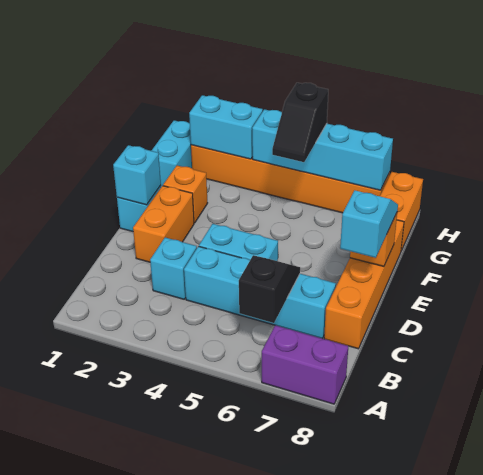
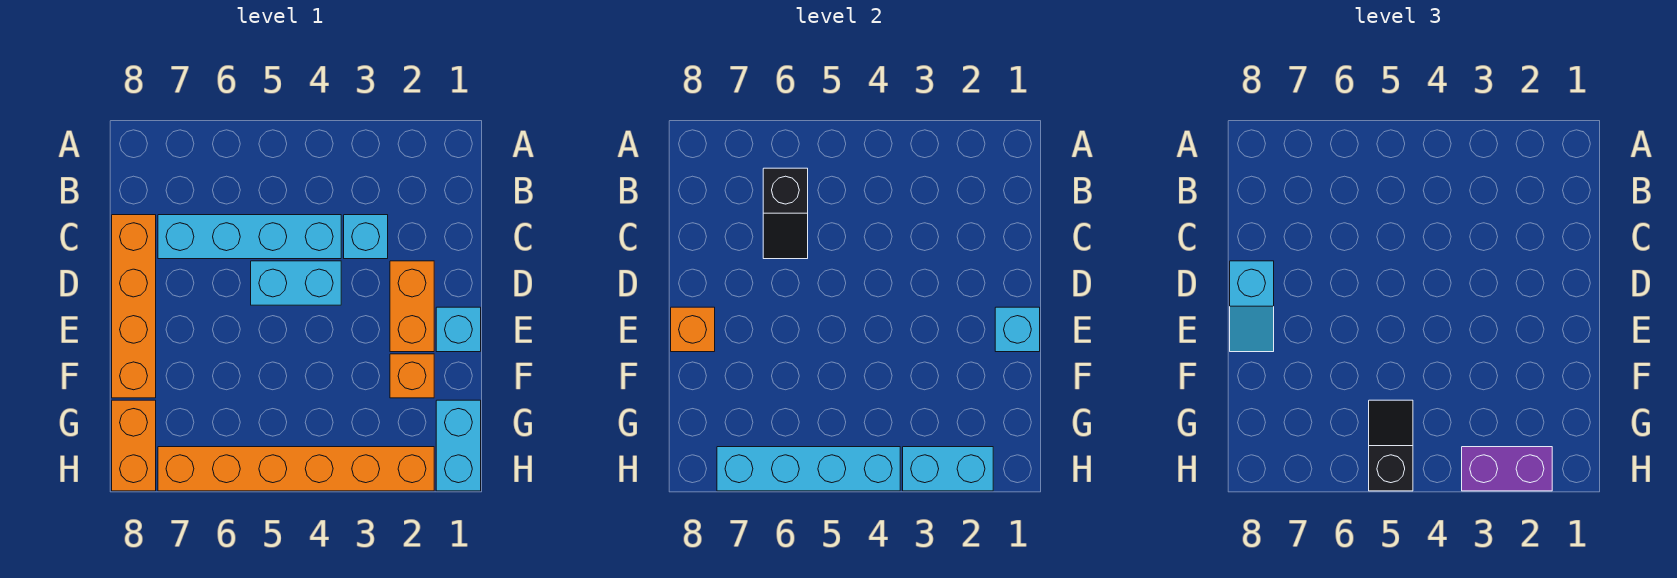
purple 1x2 brick [262,325,348,404] -> purple 1x2 brick moved to [1462,447,1552,491]

